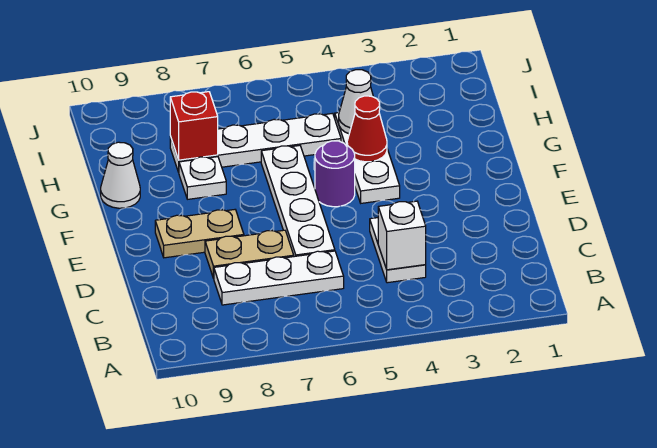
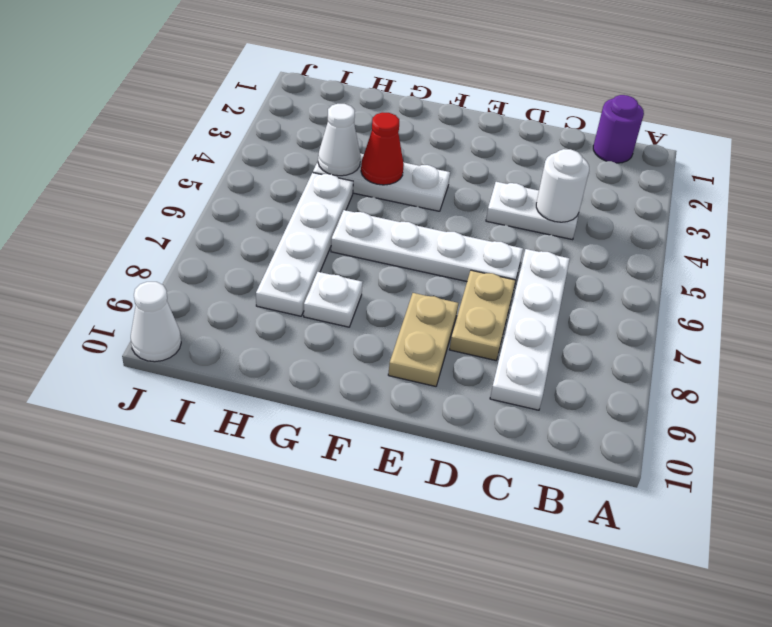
white 1x1 brick [378,201,426,270] -> white 1x1 round brick [536,149,589,222]
white 1x3 plate [214,251,344,305] -> white 1x4 plate [490,249,570,410]
purple 1x1 round brick [315,141,355,207] -> purple 1x1 round brick moved to [593,95,644,163]
white 1x1 cone [101,142,140,208] -> white 1x1 cone moved to [131,282,181,362]
red 1x1 brick [170,92,218,160] -> none

